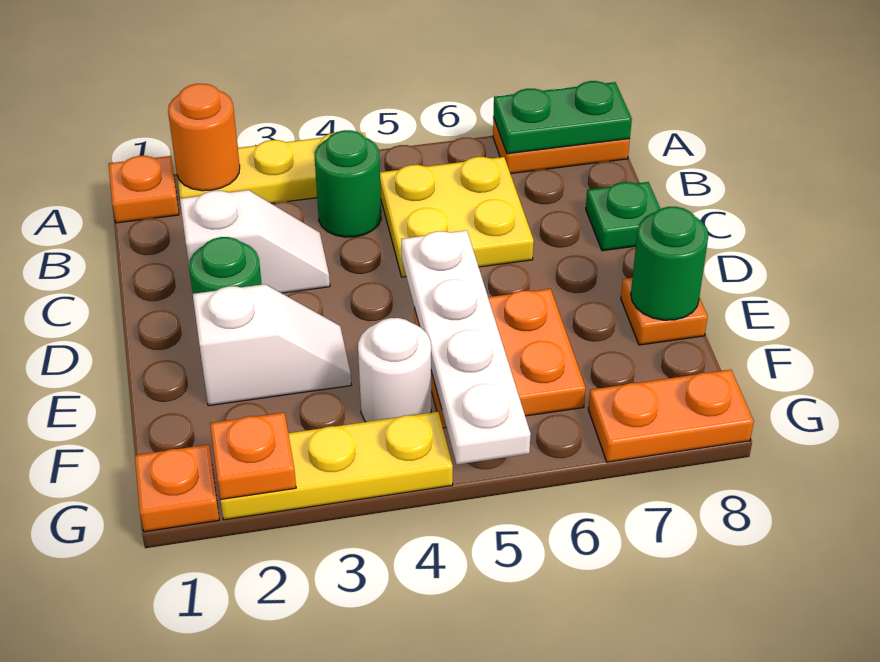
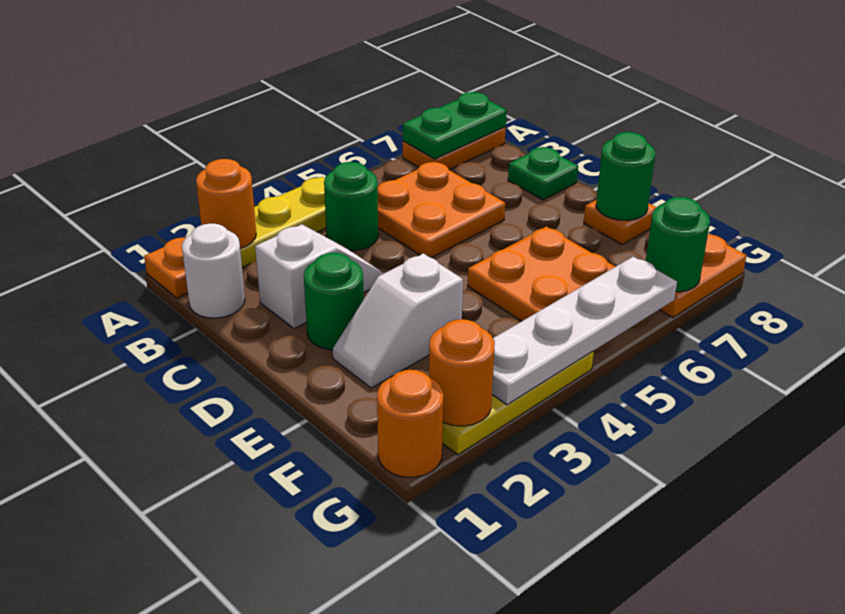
yellow 2x2 plate [380,157,534,277] -> orange 2x2 plate [377,162,505,258]
white 1x4 plate [401,230,531,464] -> white 1x4 plate turned to [492,257,677,405]
white 1x2 slope [193,284,351,406] -> white 1x2 slope turned to [333,253,463,388]
white 1x1 round brick [358,318,431,422] -> white 1x1 round brick moved to [182,223,245,318]
orange 1x1 plate [135,445,219,532] -> orange 1x1 round brick [377,370,443,477]
orange 1x1 plate [210,413,296,500] -> orange 1x1 round brick [429,319,495,426]
none -> green 1x1 round brick [646,197,710,292]

